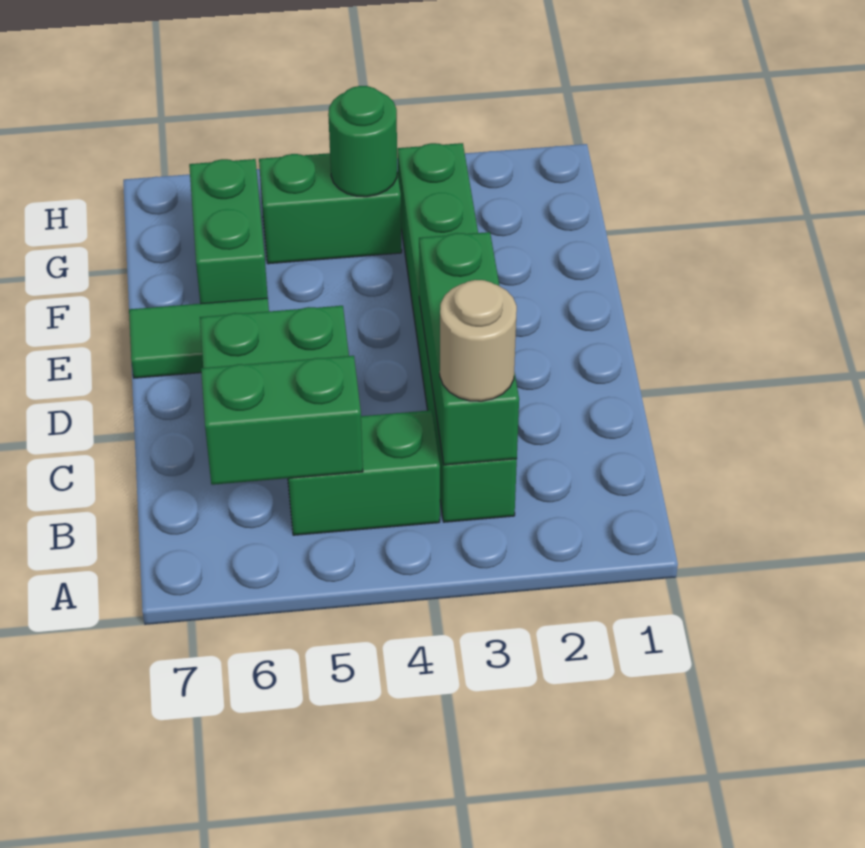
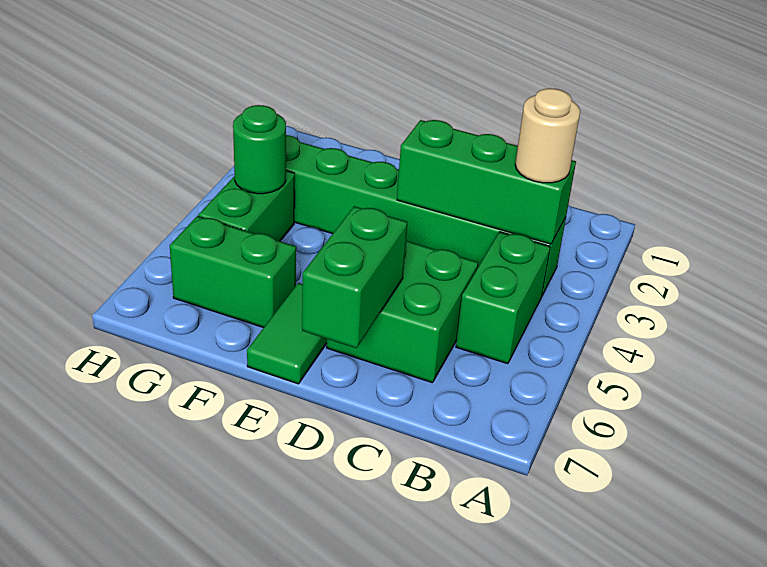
green 1x2 brick [201,356,363,485] -> green 1x2 brick moved to [302,206,408,348]

